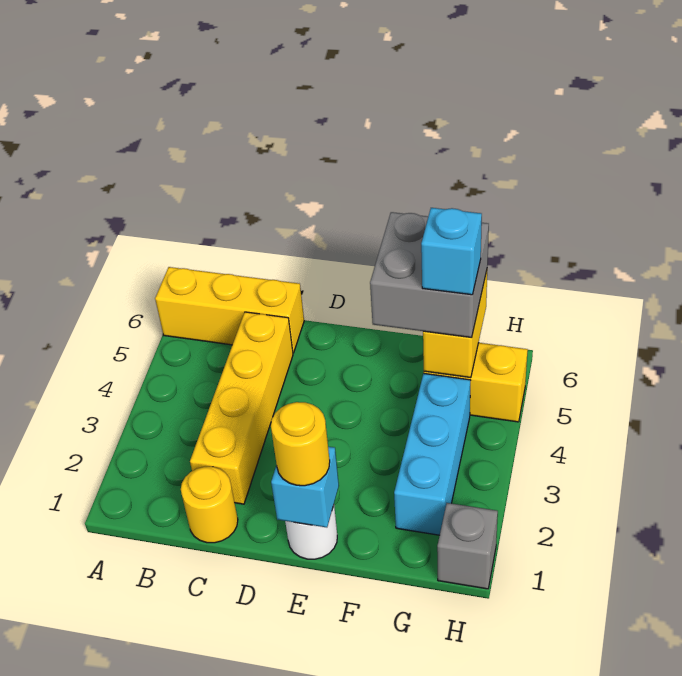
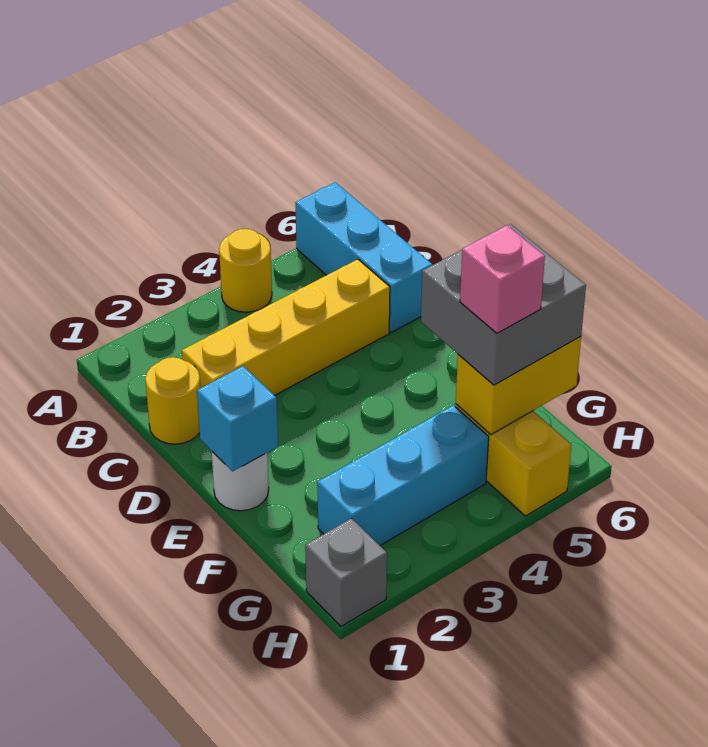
yellow 1x3 brick [155,267,304,353] -> cyan 1x3 brick [295,182,432,332]
yellow 1x1 round brick [271,402,330,486] -> yellow 1x1 round brick moved to [219,229,272,312]
cyan 1x1 brick [421,208,482,295] -> pink 1x1 brick [460,225,545,333]

